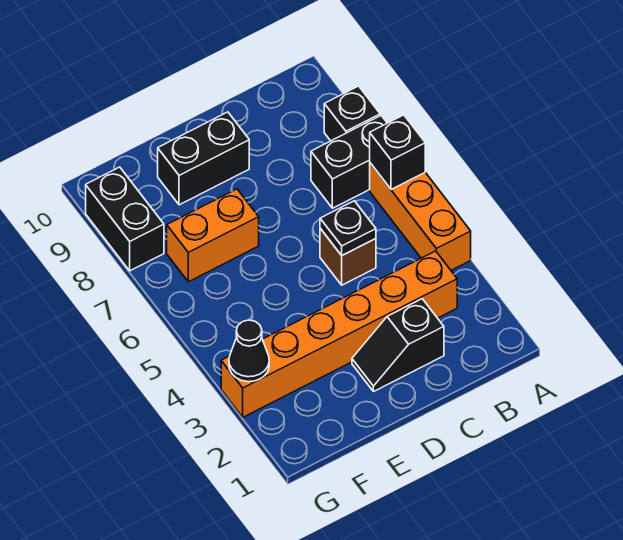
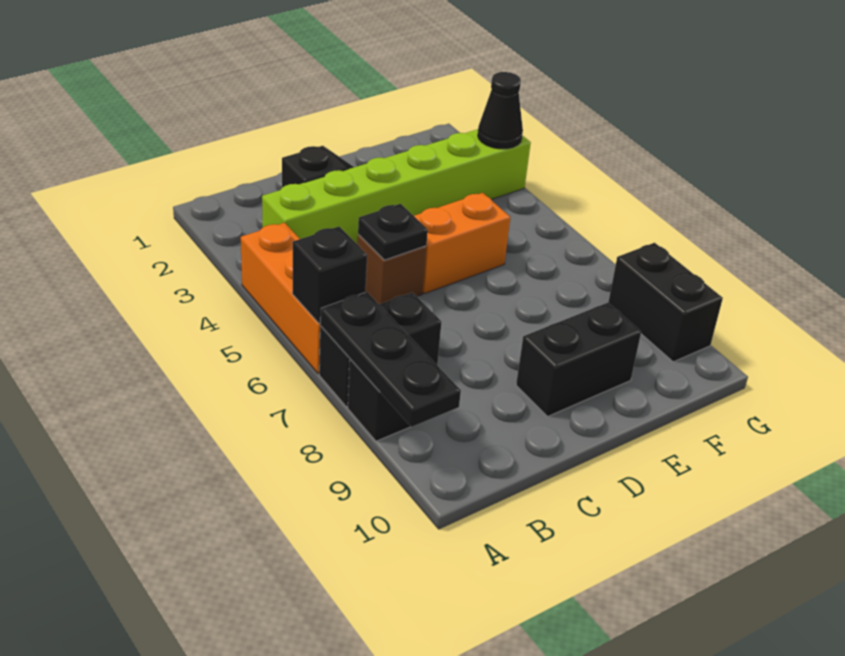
none -> black 1x3 plate [320,292,461,427]
orange 1x6 brick [221,251,457,417] -> lime 1x6 brick [262,129,531,245]
orange 1x2 brick [167,189,259,282] -> orange 1x2 brick moved to [414,193,510,293]

